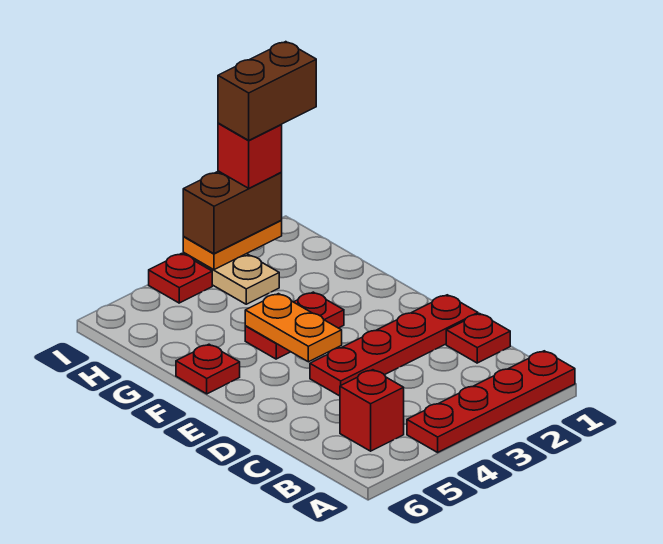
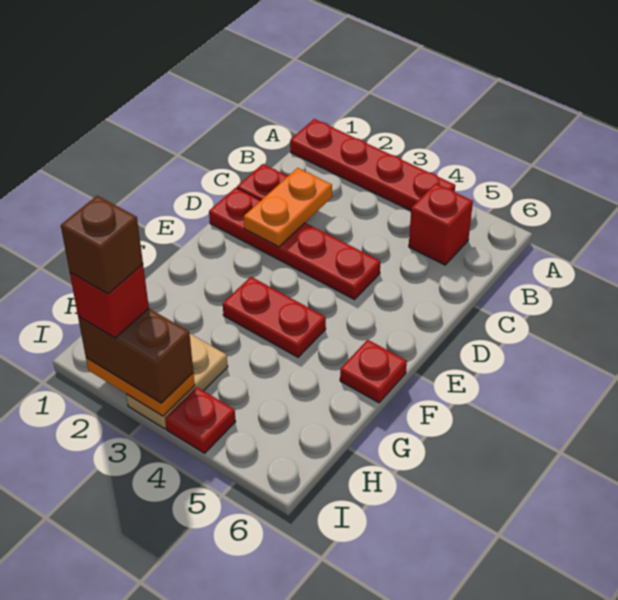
orange 1x2 plate [245,294,342,362] -> orange 1x2 plate moved to [244,168,332,247]
brown 1x2 brick [218,42,316,140] -> brown 1x1 brick [61,196,143,294]

